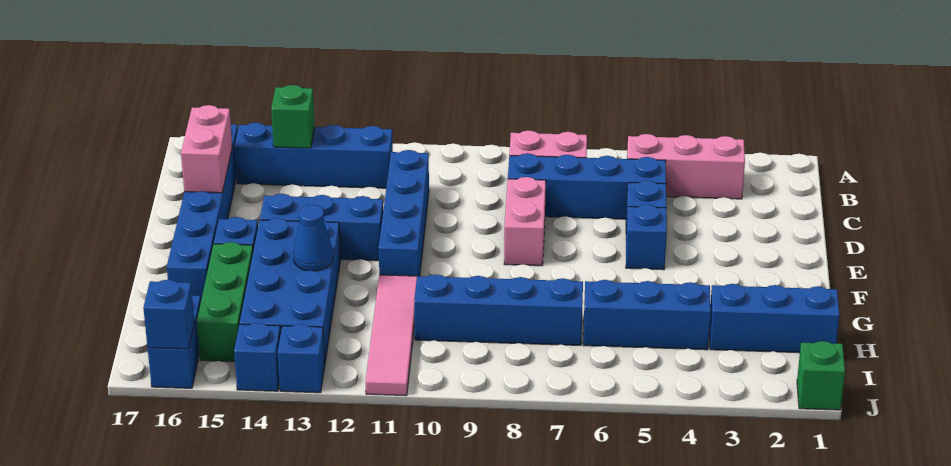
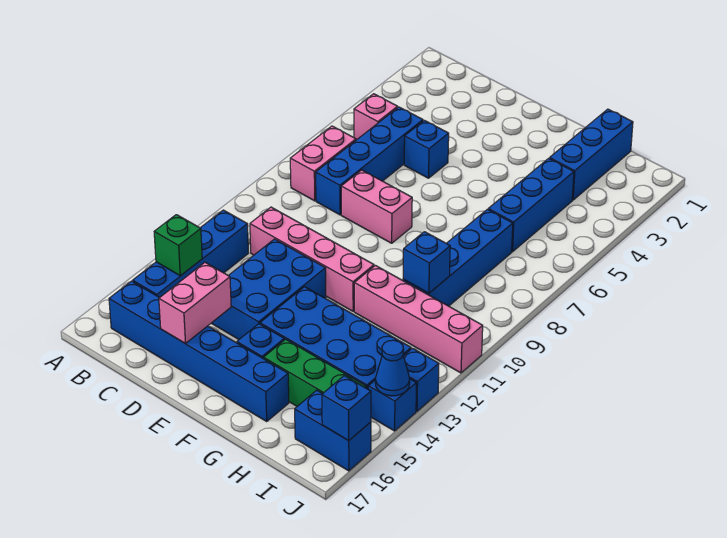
pink 1x3 brick [627,134,745,199] -> pink 1x1 brick [354,94,398,140]
blue 1x4 brick [379,150,429,276] -> pink 1x4 brick [250,207,374,311]
pink 1x2 brick [181,105,232,193] -> pink 1x2 brick turned to [159,262,231,343]
blue 1x1 brick [626,205,667,270] -> blue 1x1 brick moved to [403,232,450,293]
blue 1x3 brick [260,194,383,261] -> blue 2x3 brick [211,239,326,339]
pink 1x4 tile [365,275,417,396] -> pink 1x4 brick [354,265,483,373]
blue 1x1 cone [293,205,333,271] -> blue 1x1 cone moved to [375,340,410,396]
green 1x1 brick [797,341,845,410] -> none

